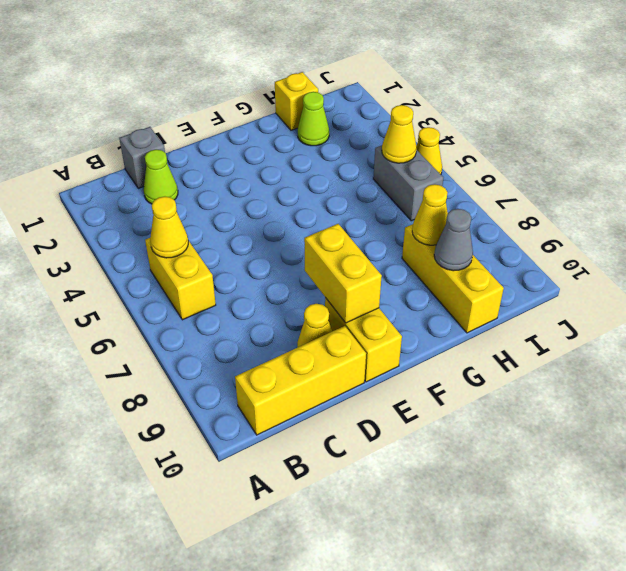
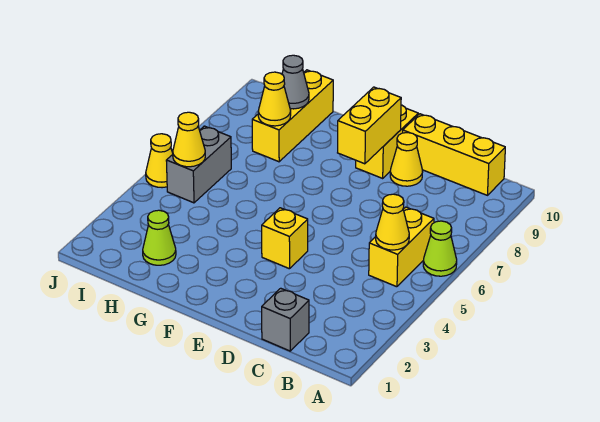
lime 1x1 cone [144,150,178,204] -> lime 1x1 cone moved to [423,221,457,276]
yellow 1x1 brick [275,72,318,130] -> yellow 1x1 brick moved to [262,208,308,269]

